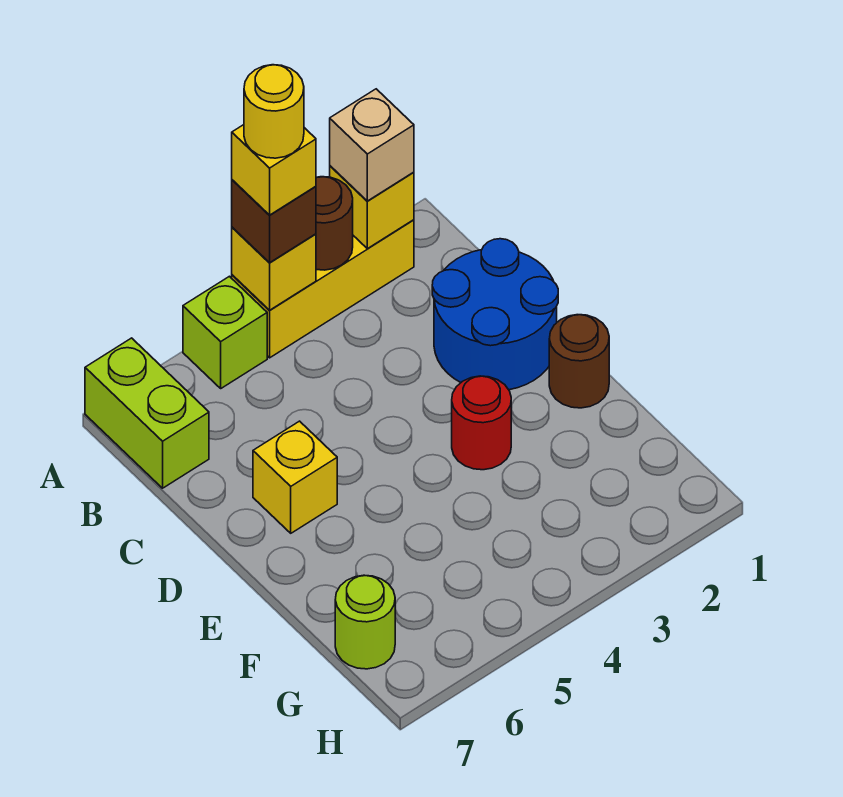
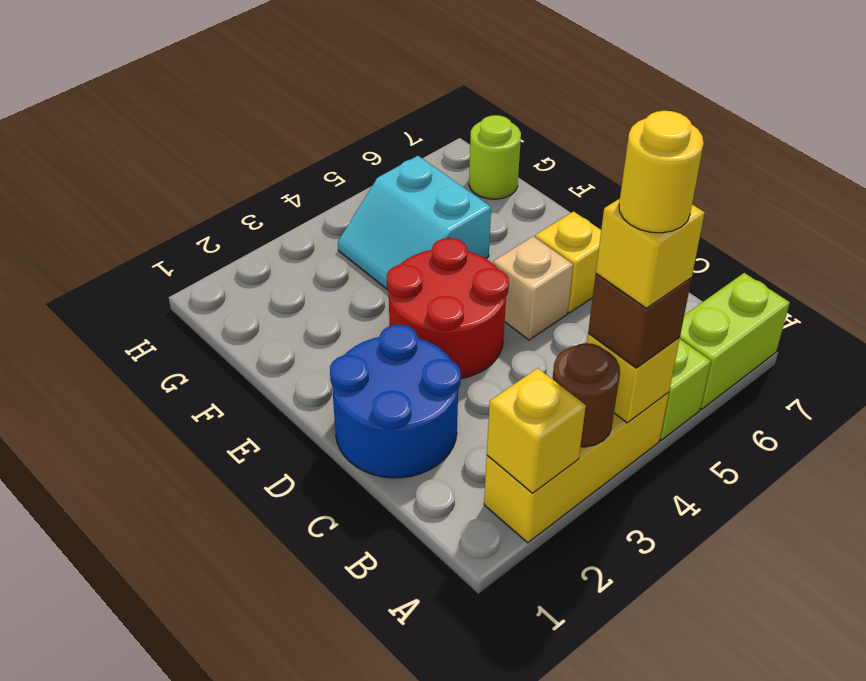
tan 1x1 brick [330,89,414,201] -> tan 1x1 brick moved to [493,236,573,340]
lime 1x2 brick [85,338,209,488] -> lime 1x2 brick turned to [679,273,790,409]
brown 1x1 round brick [549,315,609,408] -> none
red 1x1 round brick [452,376,511,470] -> red 2x2 round brick [387,238,509,379]
none -> cyan 2x2 slope [338,156,491,289]

